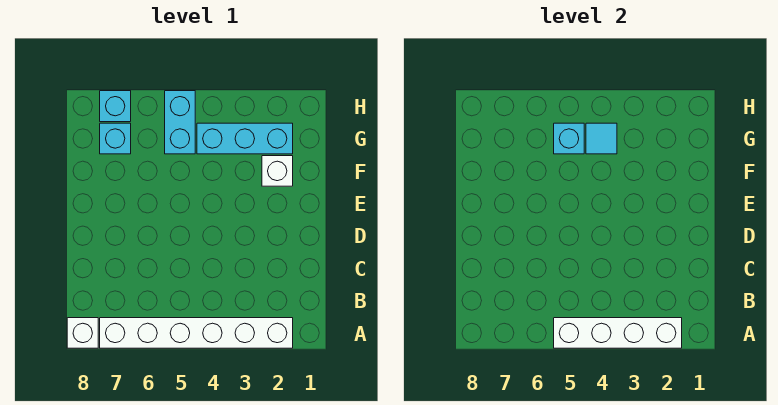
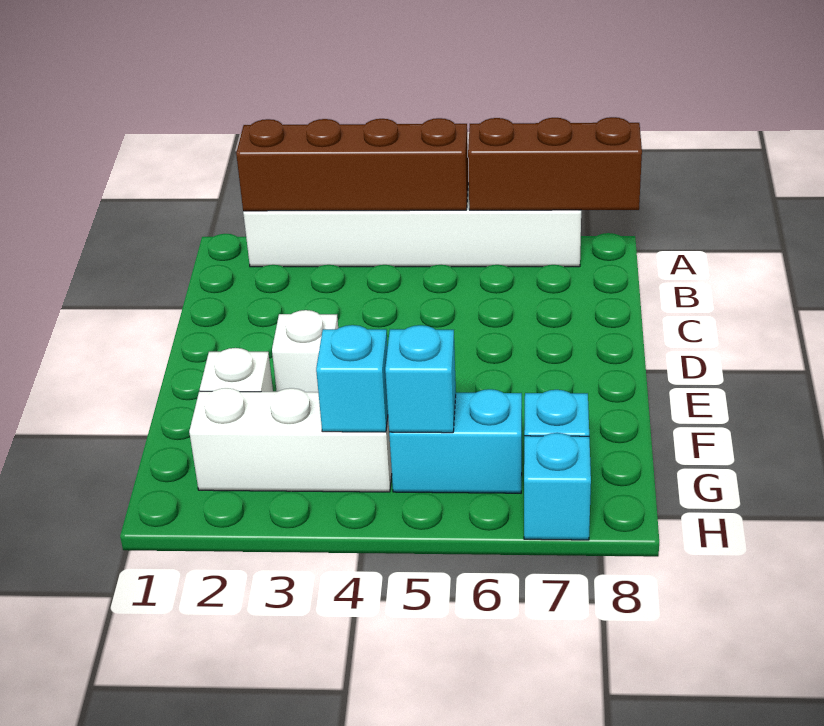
white 1x4 brick [554,318,682,348] -> brown 1x4 brick [236,118,468,211]
none -> brown 1x3 brick [468,117,642,210]
white 1x1 brick [67,318,98,348] -> white 1x1 brick moved to [272,310,338,392]
cyan 1x3 brick [197,123,293,154] -> white 1x3 brick [189,388,392,492]
cyan 1x1 tile [586,123,617,154] -> cyan 1x1 brick [316,325,388,432]
cyan 1x2 brick [165,91,195,154] -> cyan 1x2 brick turned to [389,389,522,493]

